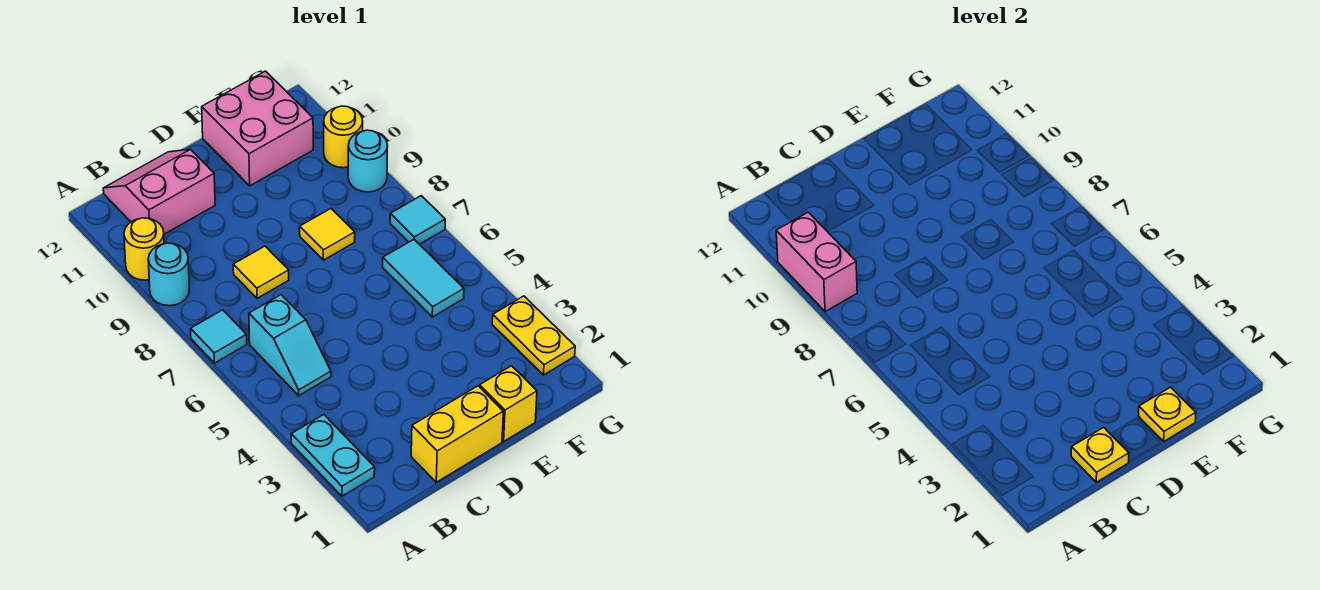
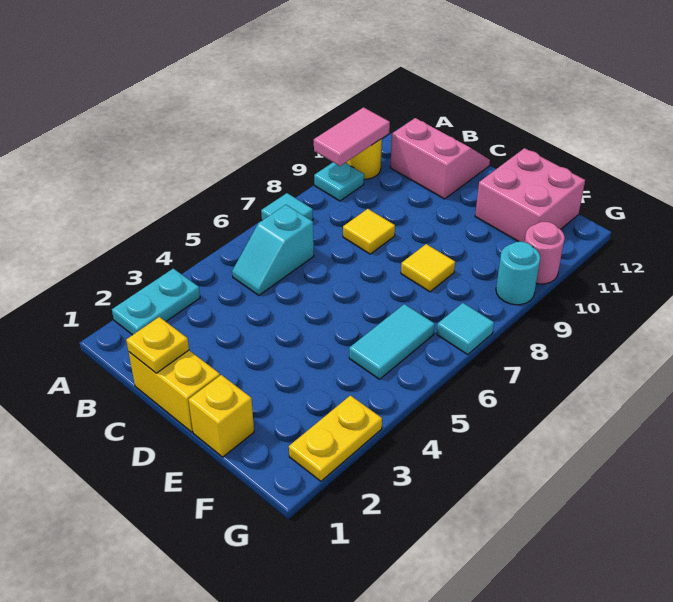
cyan 1x1 round brick [148,243,189,306] -> cyan 1x1 plate [314,162,364,201]
pink 1x2 brick [776,212,857,312] -> pink 1x2 tile [314,107,390,166]
yellow 1x1 plate [1138,387,1196,441] -> none
yellow 1x1 round brick [324,106,363,168] -> pink 1x1 round brick [525,222,565,284]

